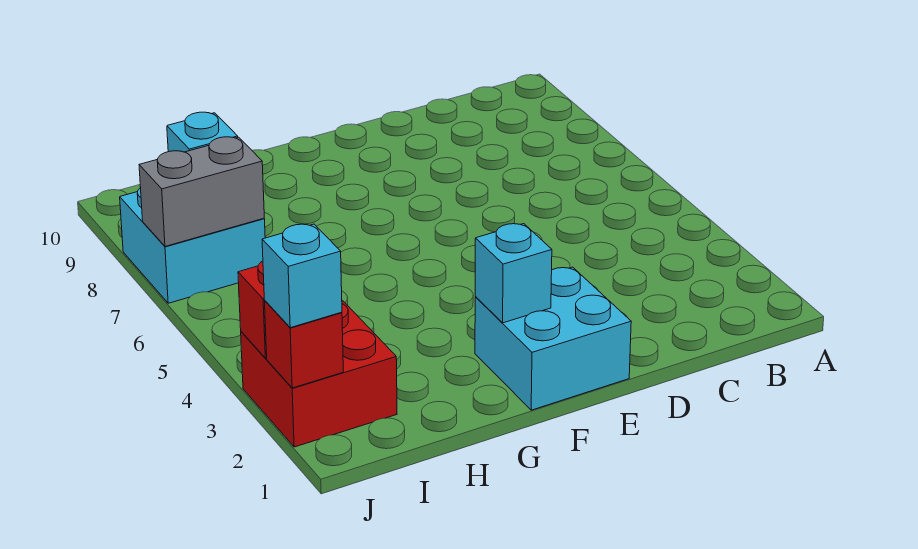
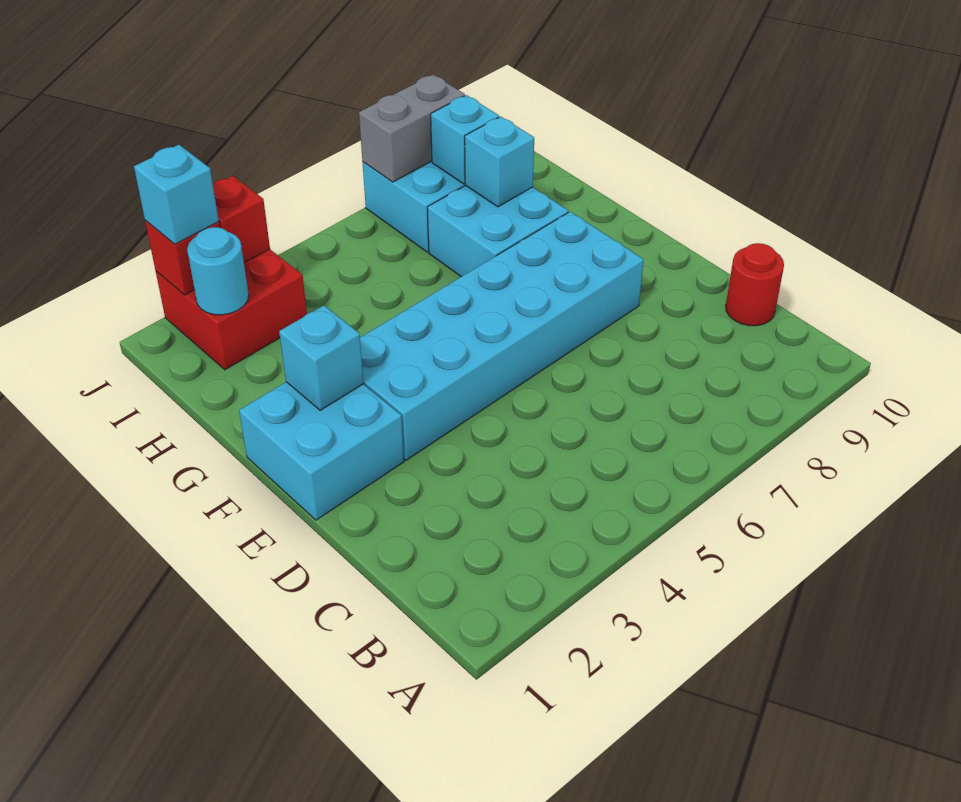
none -> red 1x1 round brick [726,243,784,326]
none -> cyan 2x6 brick [360,212,644,460]
none -> cyan 2x2 brick [427,185,568,277]
none -> cyan 1x1 brick [465,116,534,207]
none -> cyan 1x1 round brick [187,227,249,315]
grey 1x2 brick [139,137,264,246] -> grey 1x2 brick turned to [359,75,465,182]

